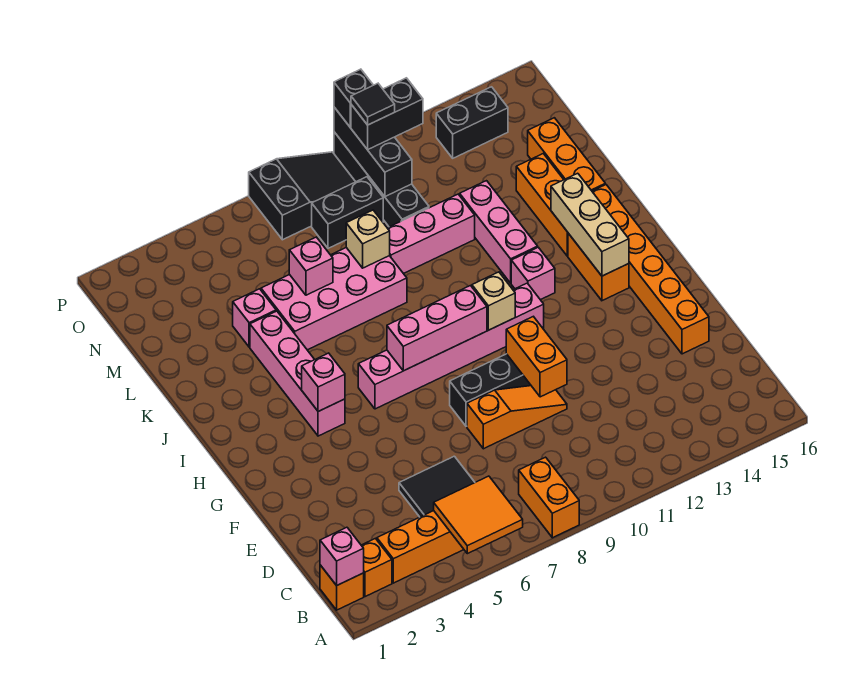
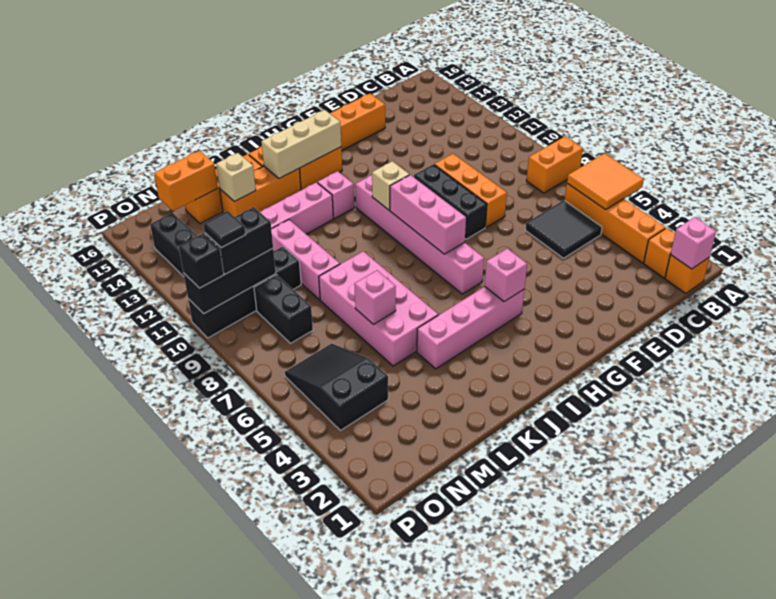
orange 1x3 slope [467,386,567,449] -> orange 1x3 brick [434,154,507,227]
orange 1x2 brick [506,316,567,397] -> orange 1x2 brick moved to [154,151,218,211]
pink 1x1 brick [233,289,276,347] -> none
tan 1x1 brick [346,210,390,268] -> tan 1x1 brick moved to [216,153,256,202]
black 2x3 slope [249,152,355,240] -> black 2x3 slope moved to [285,343,388,431]
black 1x2 brick [351,78,423,150] -> black 1x2 brick turned to [205,207,273,274]

